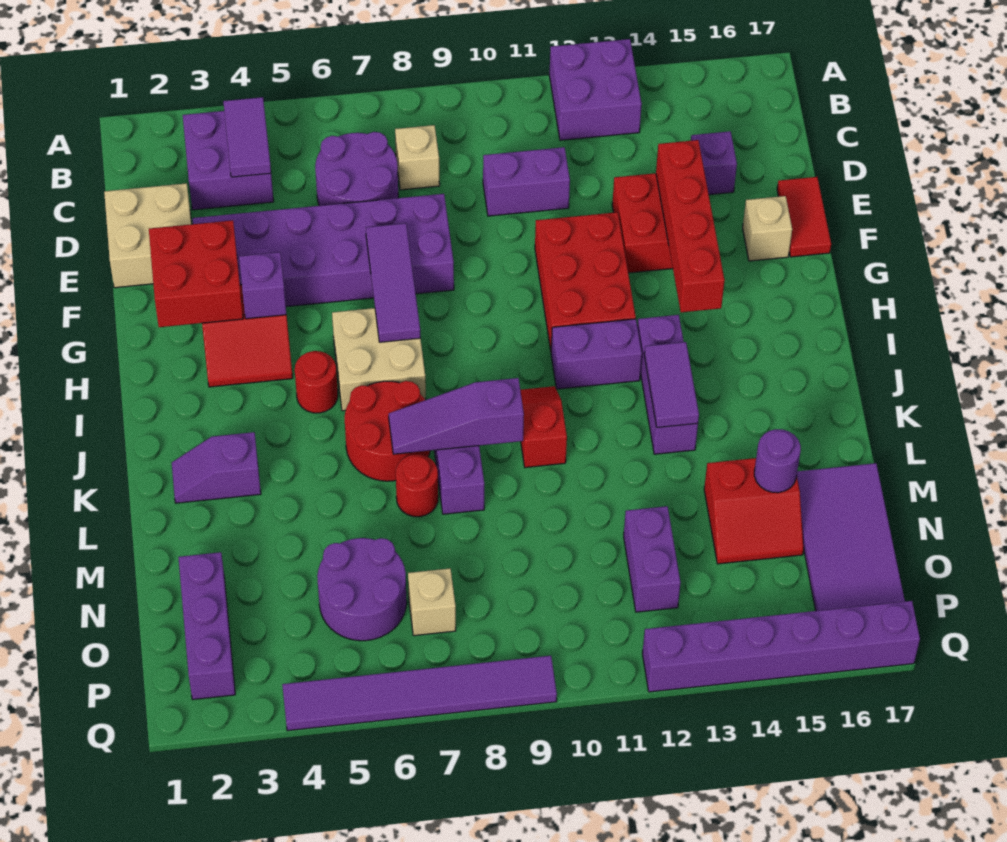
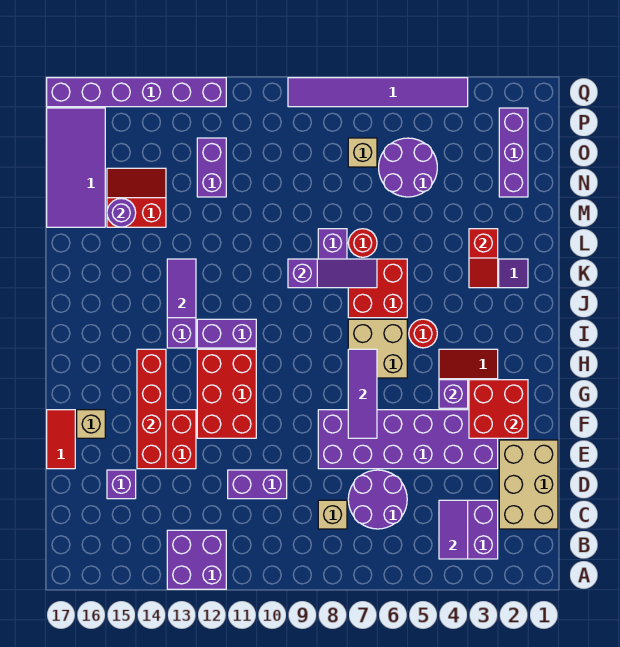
tan 2x2 brick [104,183,191,288] -> tan 2x3 brick [499,440,558,529]
red 2x2 round brick [345,381,430,481] -> red 2x2 brick [348,259,407,318]
red 1x2 slope [520,386,567,467] -> red 1x2 slope moved to [469,229,498,288]

